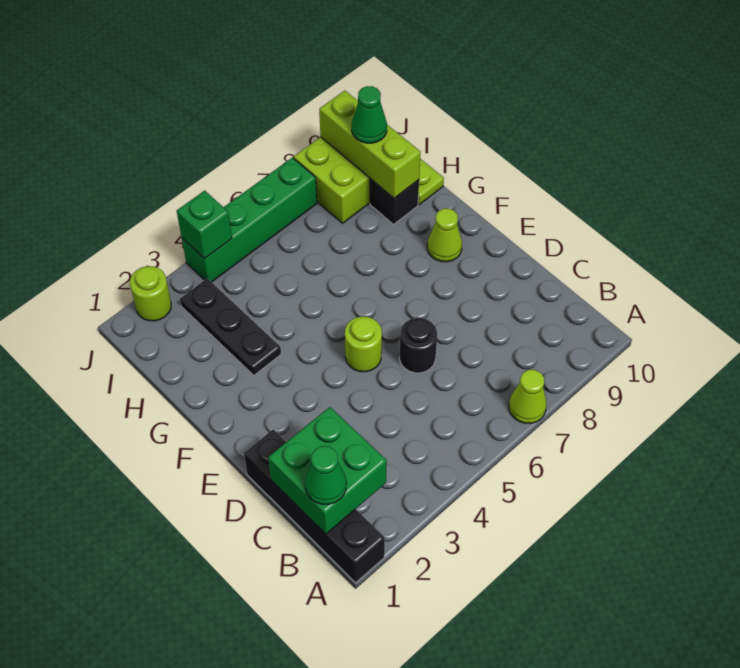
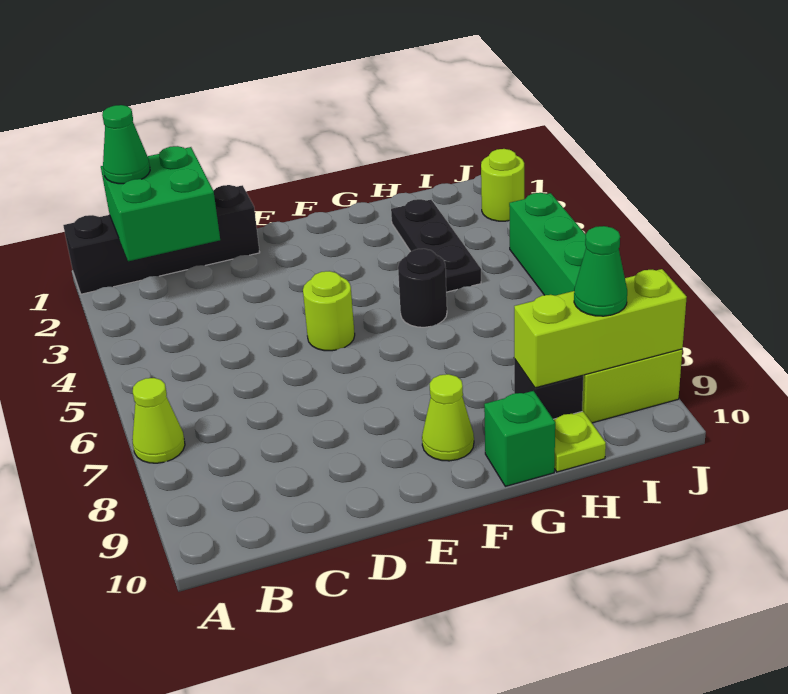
black 1x1 round brick [399,318,437,373] -> black 1x1 round brick moved to [398,249,447,327]
black 1x3 plate [180,278,281,375] -> black 1x3 plate turned to [391,199,481,292]
green 1x1 brick [177,190,232,259] -> green 1x1 brick moved to [484,391,555,486]

